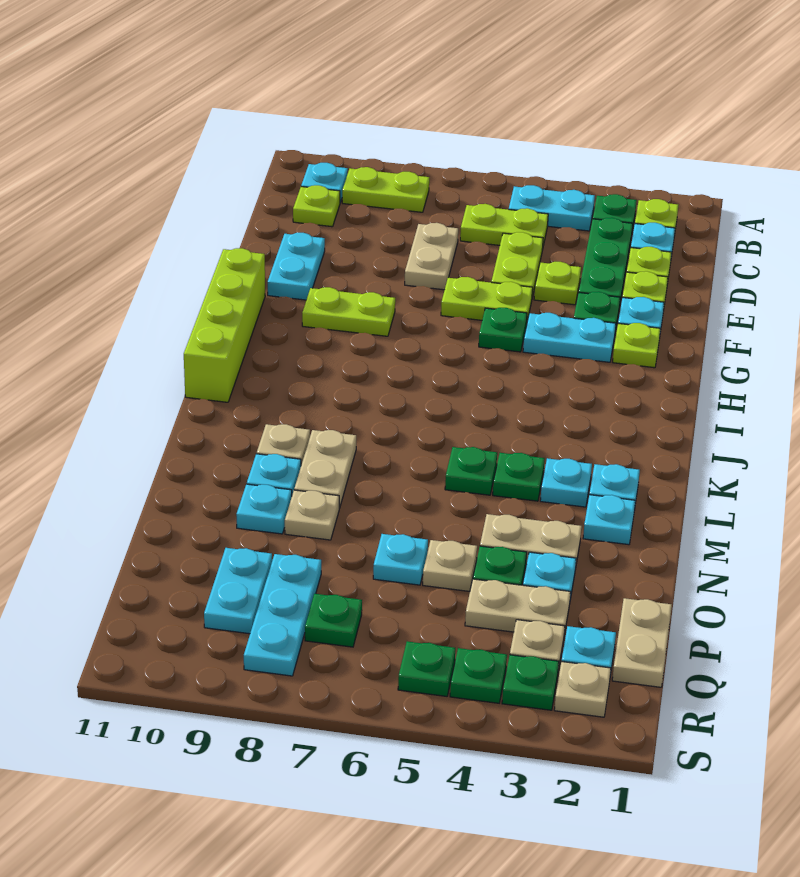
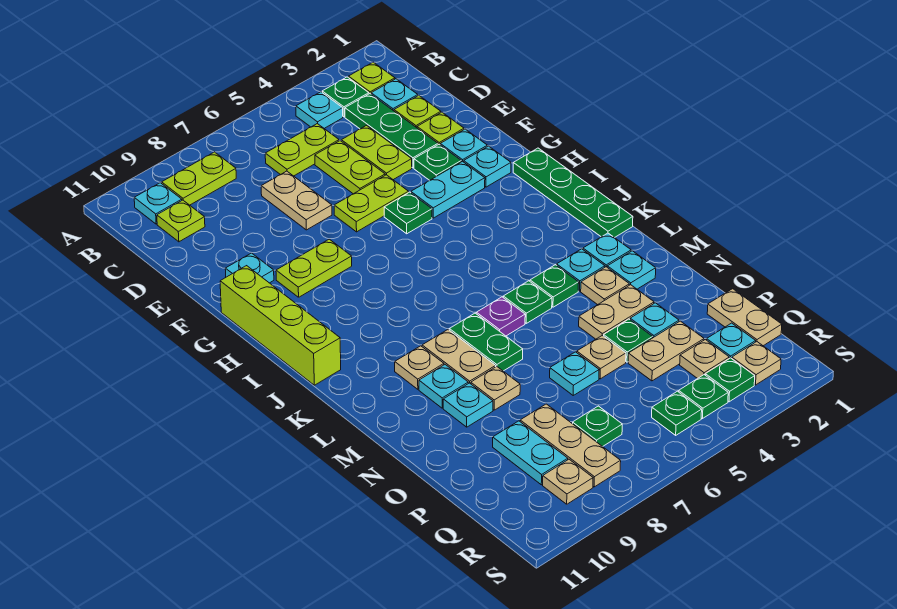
cyan 1x2 plate [509,185,595,231] -> cyan 1x1 plate [296,92,343,129]
lime 1x1 plate [534,262,581,305] -> lime 1x2 plate [341,126,412,180]
cyan 1x2 plate [268,233,325,300] -> cyan 1x1 plate [225,253,274,283]
lime 1x1 plate [613,323,660,368] -> cyan 1x1 plate [464,146,511,187]
none -> green 1x4 plate [513,148,633,238]
none -> purple 1x1 plate [476,297,525,336]
none -> green 1x2 plate [449,313,523,371]
none -> tan 1x1 plate [581,267,629,305]
cyan 1x3 plate [244,554,321,676] -> tan 1x3 plate [520,404,621,487]
none -> tan 1x1 plate [543,459,593,504]

